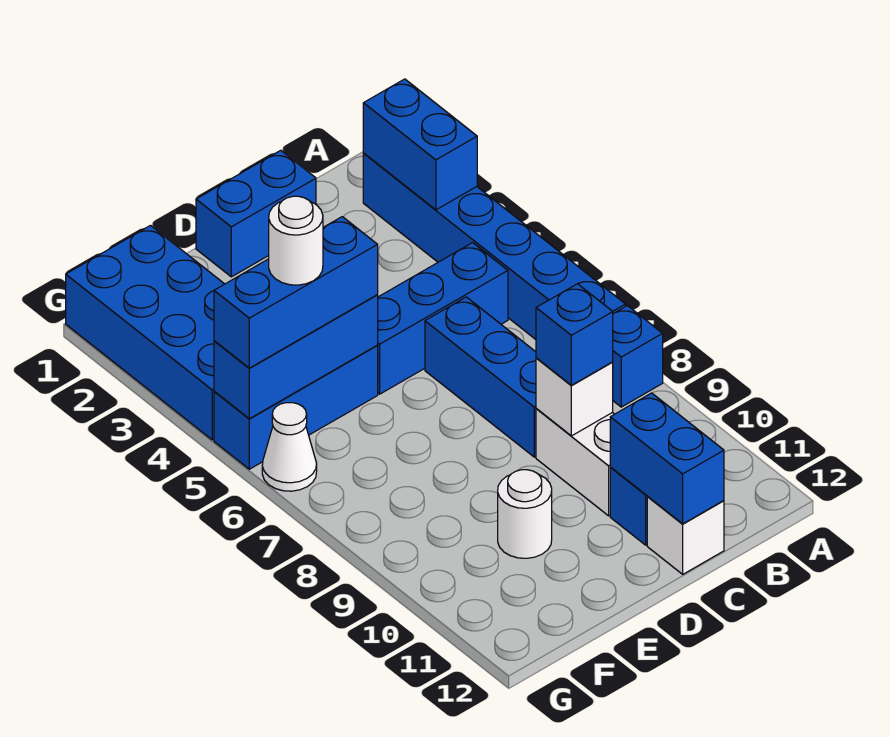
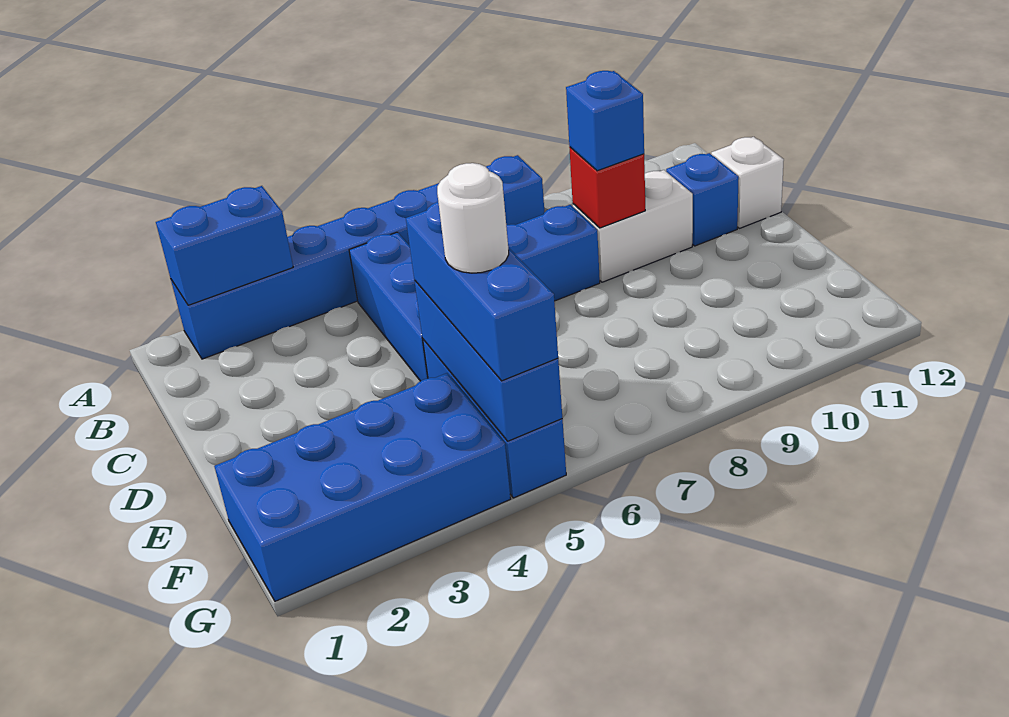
blue 1x2 brick [196,150,316,277] -> none
white 1x1 brick [536,358,613,436] -> red 1x1 brick [569,147,645,228]
blue 1x2 brick [610,393,724,524] -> none
white 1x1 round brick [498,470,552,558] -> none
white 1x1 cone [262,403,317,491] -> none

